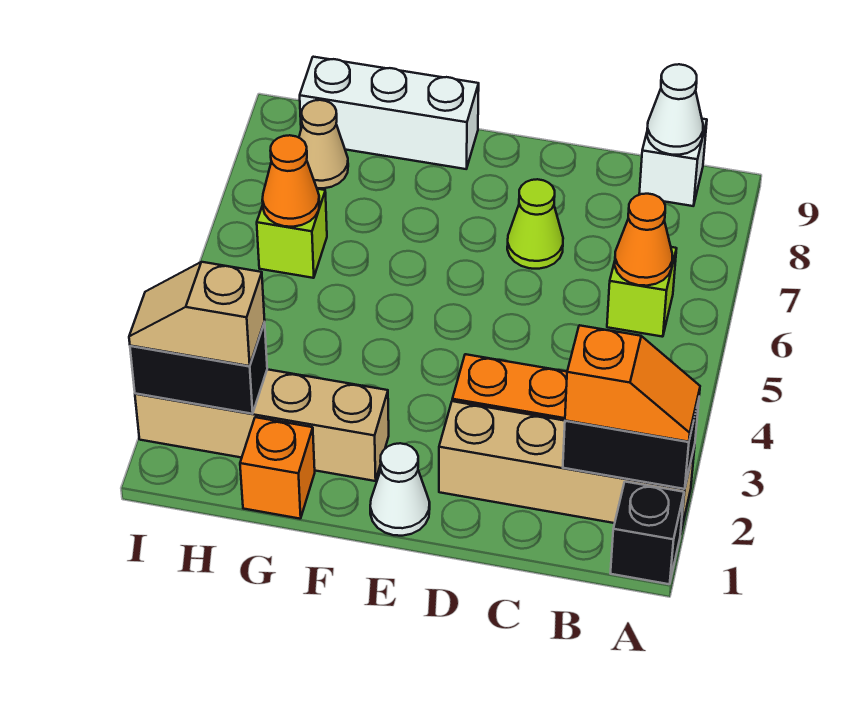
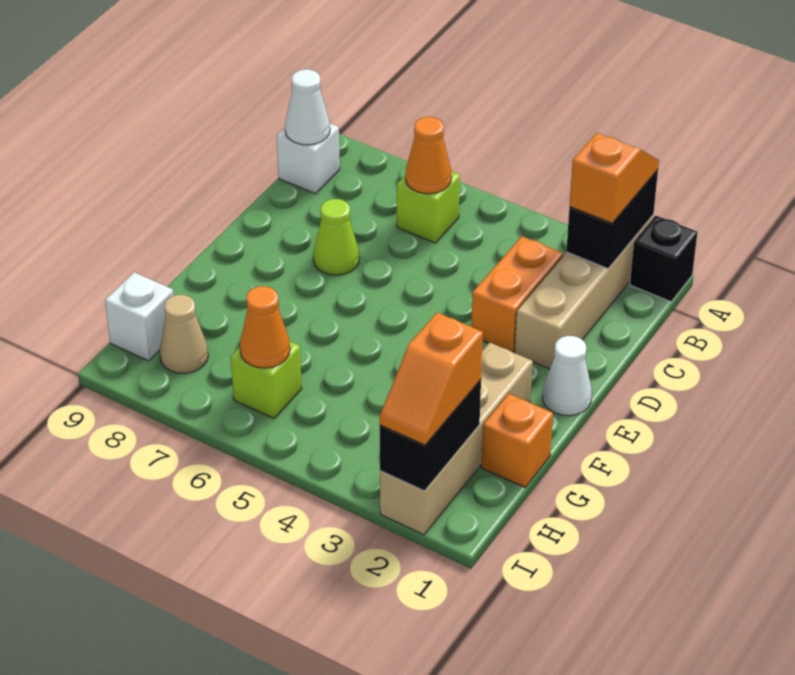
white 1x3 brick [300,57,479,169] -> white 1x1 brick [105,272,173,361]
tan 1x2 slope [129,262,265,366] -> orange 1x2 slope [379,312,483,445]

